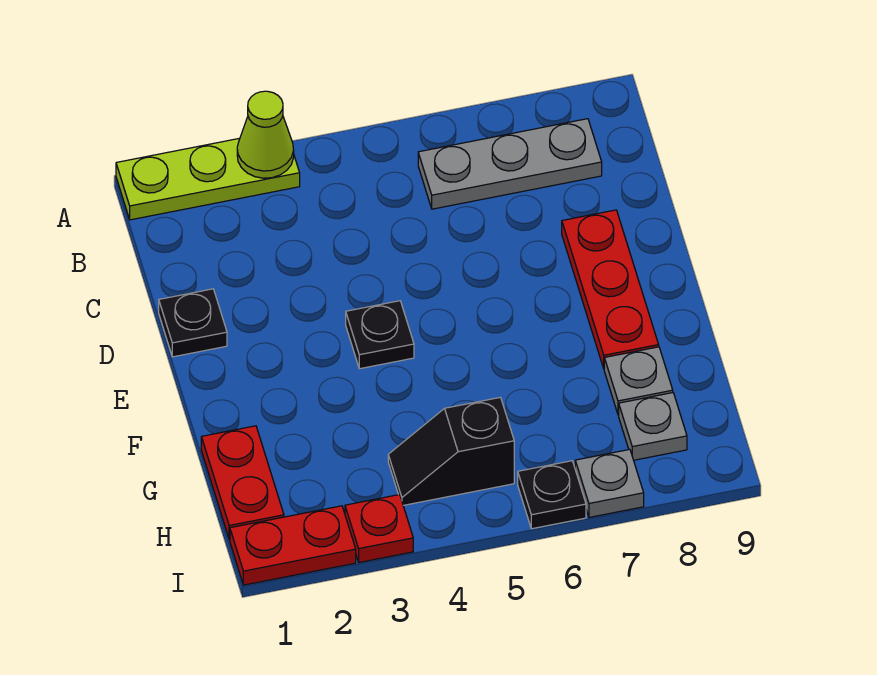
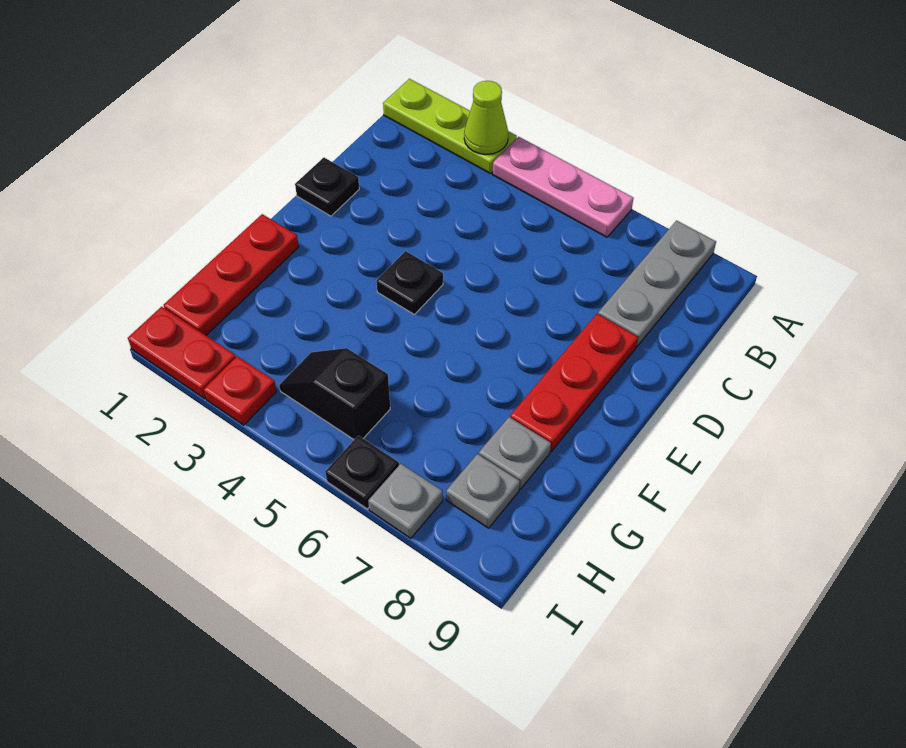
none -> pink 1x3 plate [493,137,633,237]
grey 1x3 plate [418,119,602,209] -> grey 1x3 plate turned to [598,221,716,346]
red 1x2 plate [201,426,284,540] -> red 1x3 plate [164,214,299,335]

